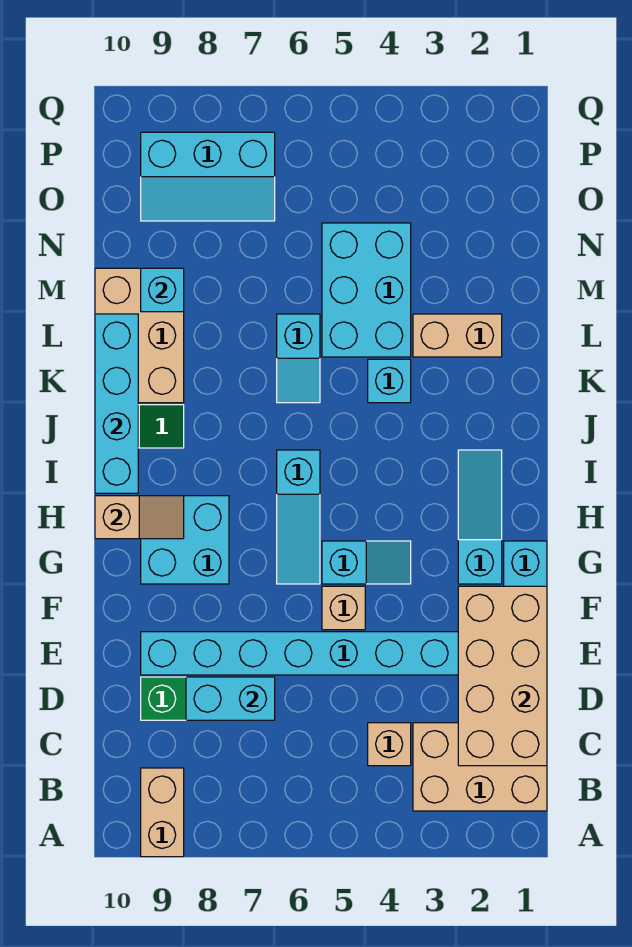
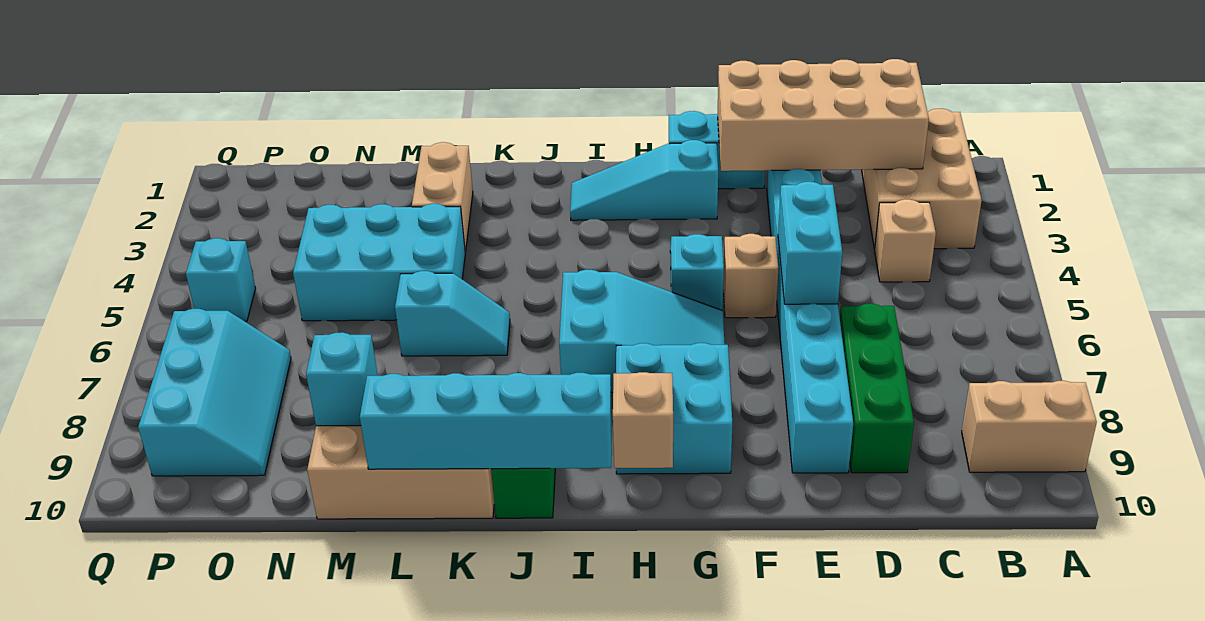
cyan 1x2 brick [186,677,275,720] -> cyan 1x2 brick moved to [778,182,842,304]
cyan 1x3 slope [277,450,320,584] -> cyan 2x3 slope [559,270,725,392]
cyan 1x1 brick [368,359,411,403] -> cyan 1x1 brick moved to [186,238,256,321]

